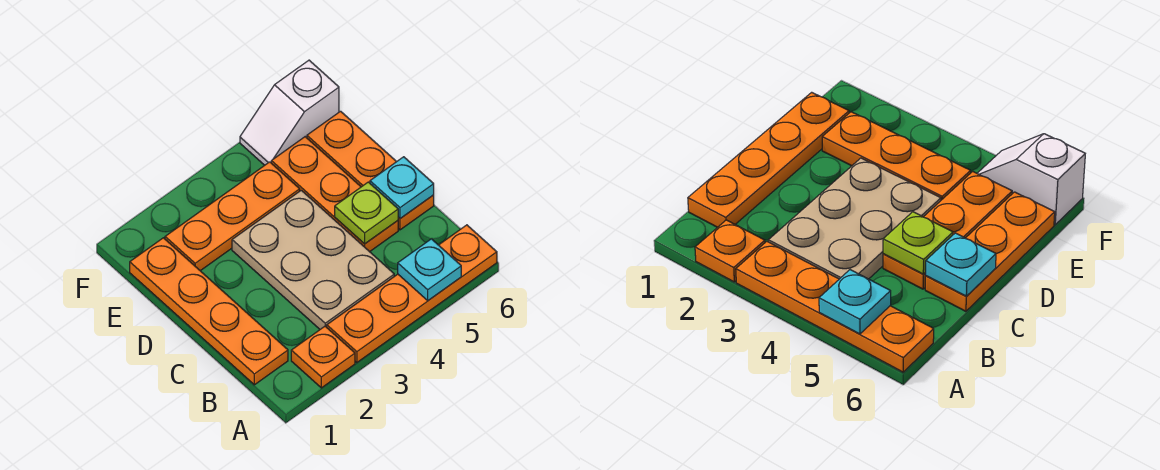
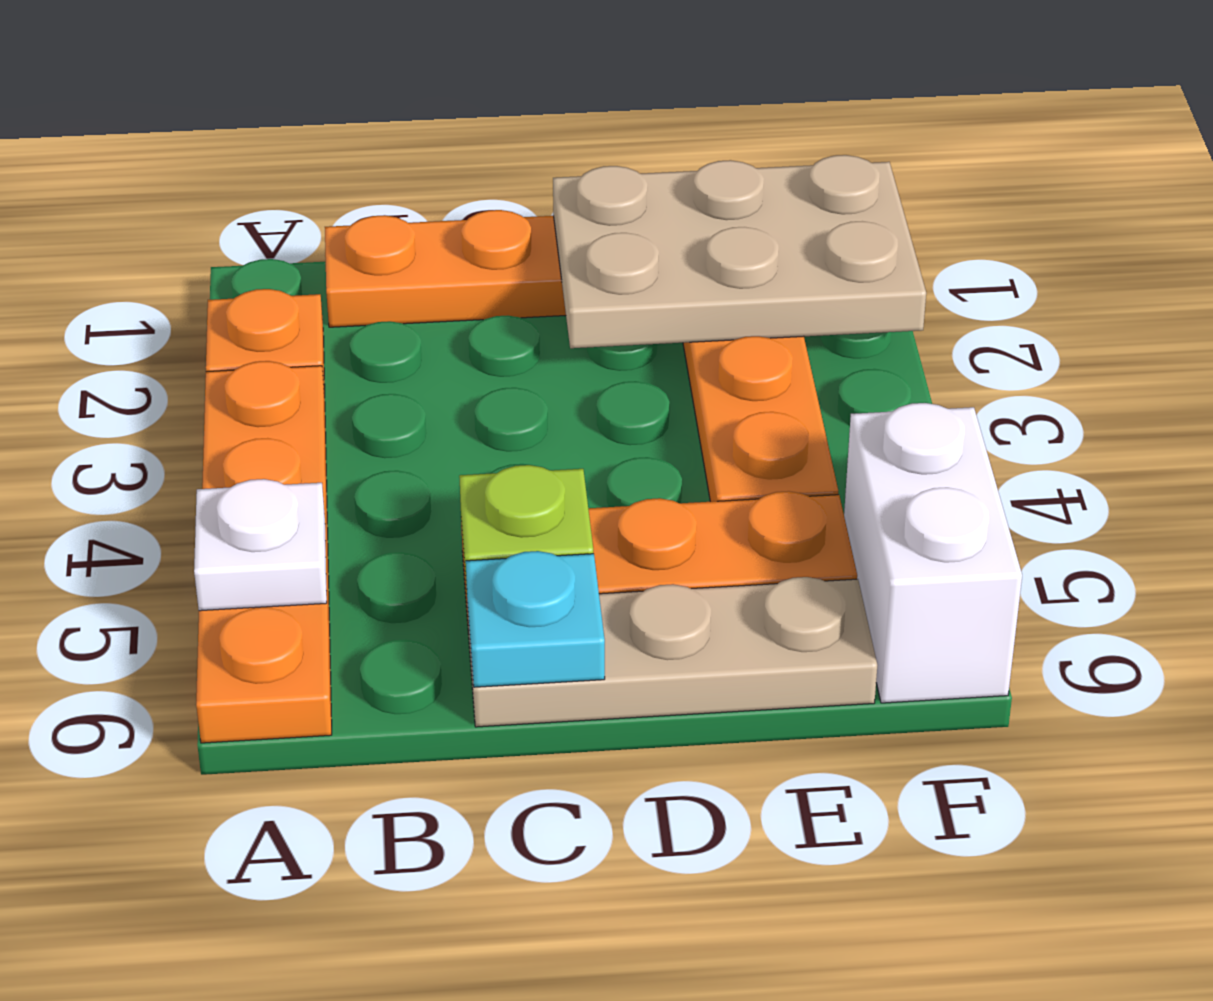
cyan 1x1 plate [398,239,461,301] -> white 1x1 plate [194,479,327,611]
tan 2x3 plate [232,190,394,329] -> tan 2x3 plate moved to [553,155,926,348]
orange 1x3 plate [307,111,434,230] -> tan 1x3 plate [467,577,877,727]
white 1x2 slope [240,60,339,165] -> white 1x2 brick [844,403,1022,703]

